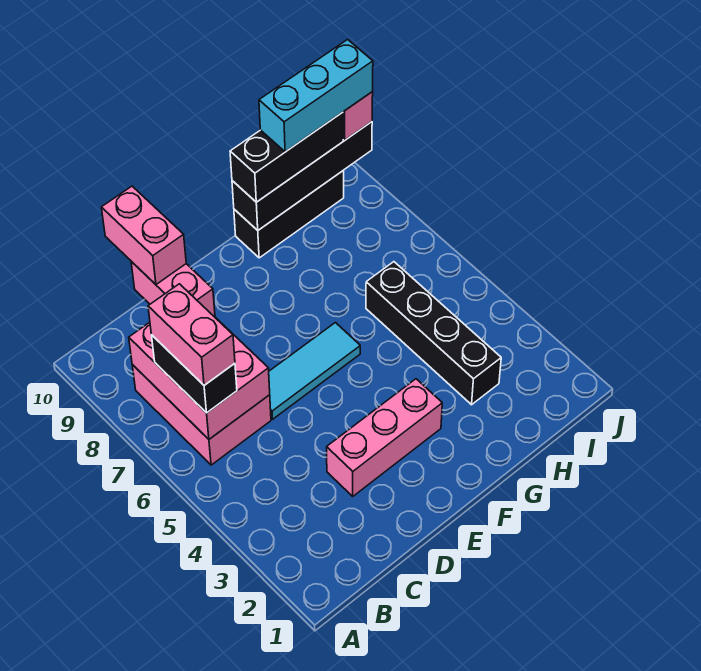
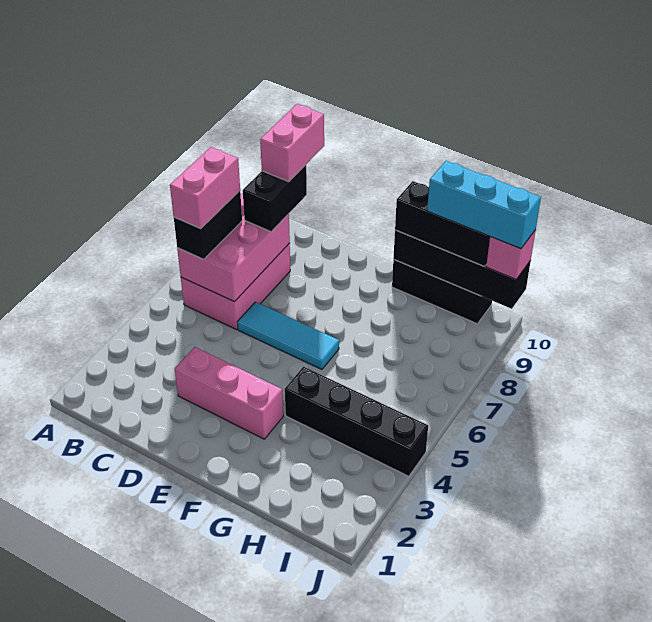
pink 1x2 brick [131,262,215,317] -> black 1x2 brick [243,165,307,232]
black 1x4 brick [366,262,501,405] -> black 1x4 brick turned to [285,367,428,476]

